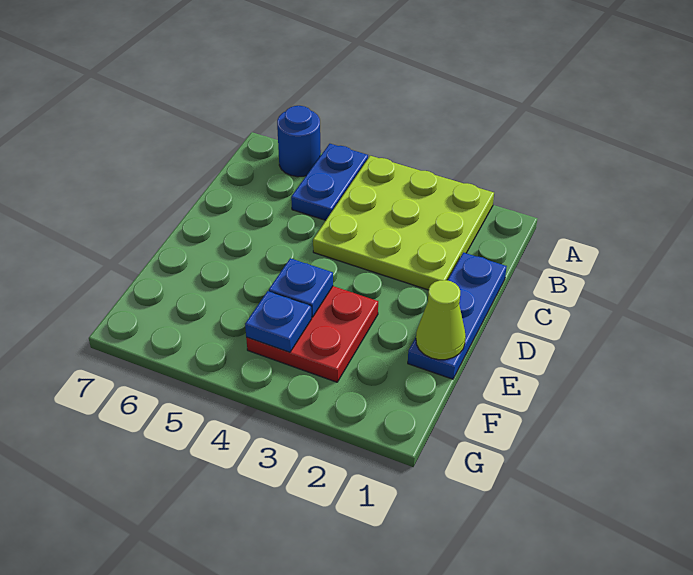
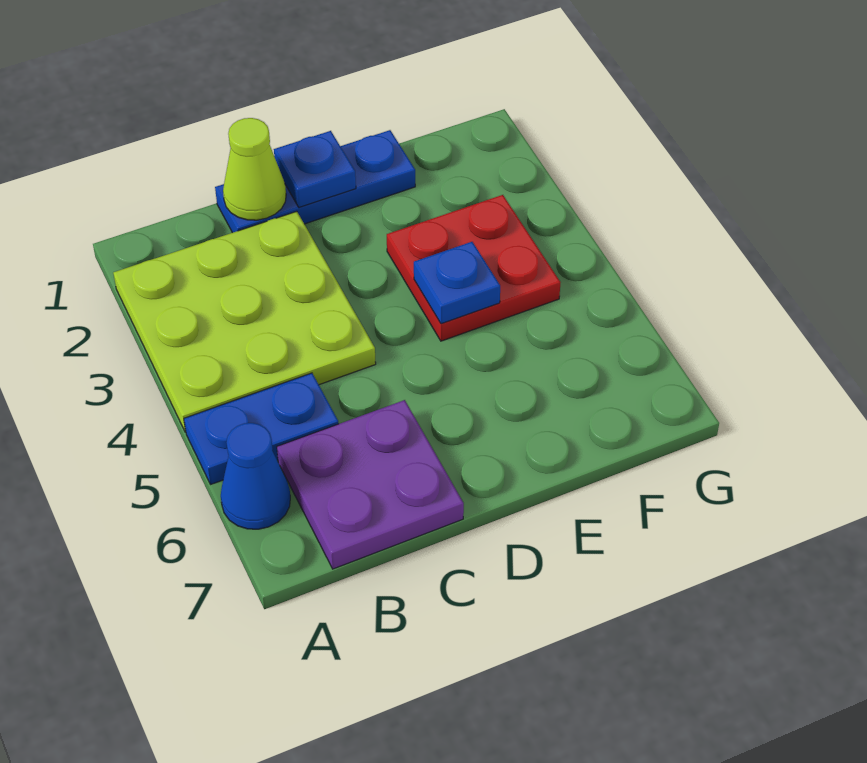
blue 1x1 round brick [277,106,321,177] -> blue 1x1 cone [221,423,290,529]
none -> purple 2x2 plate [277,400,464,569]
lime 1x1 cone [416,280,466,360] -> lime 1x1 cone moved to [223,118,286,220]
blue 1x1 plate [245,291,312,352] -> blue 1x1 plate moved to [274,131,356,207]

